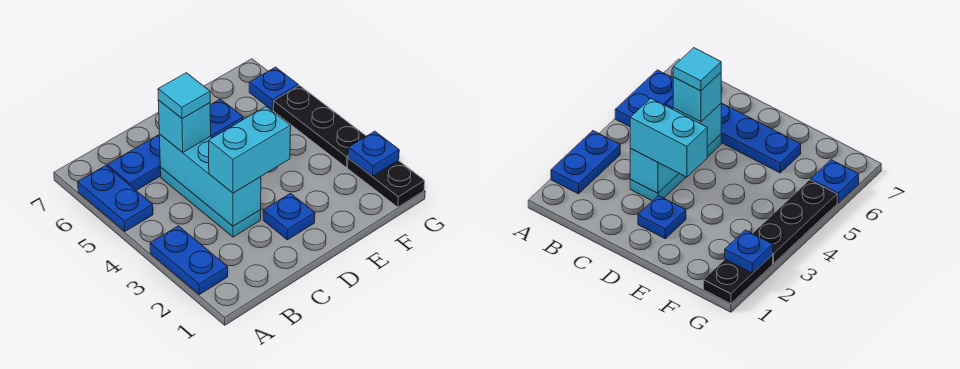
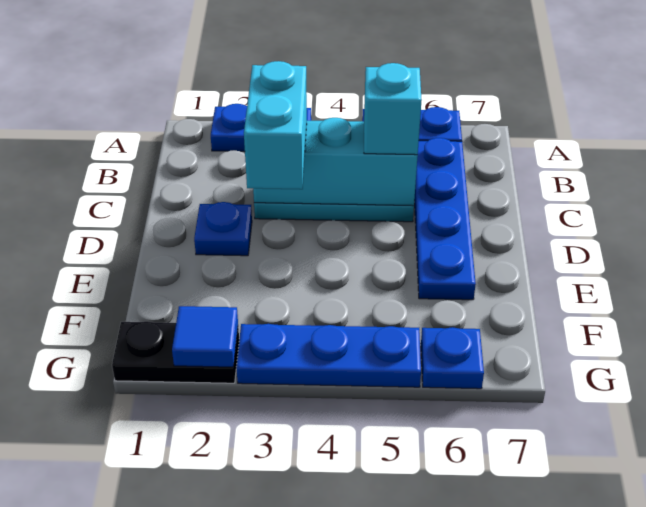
cyan 1x1 tile [158,73,210,119] -> none
blue 1x1 plate [348,131,399,176] -> blue 1x1 tile [172,306,238,367]
black 1x3 plate [273,86,366,167] -> blue 1x3 plate [236,324,421,387]

